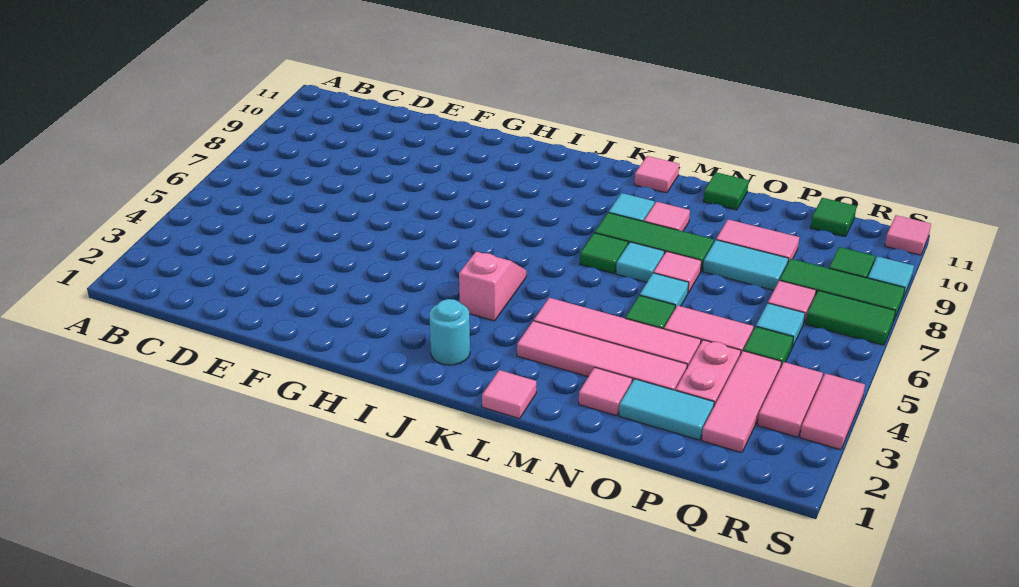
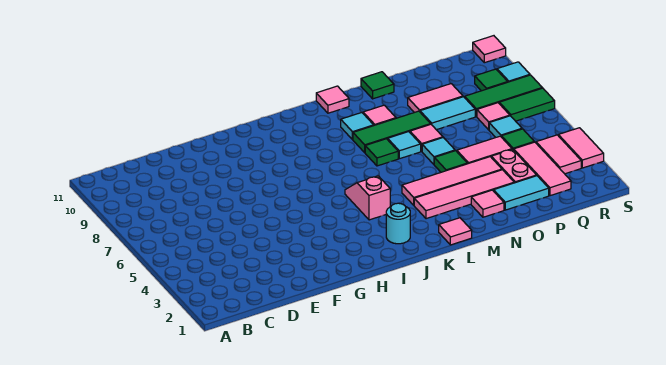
green 1x1 tile [811,198,857,237] -> none

